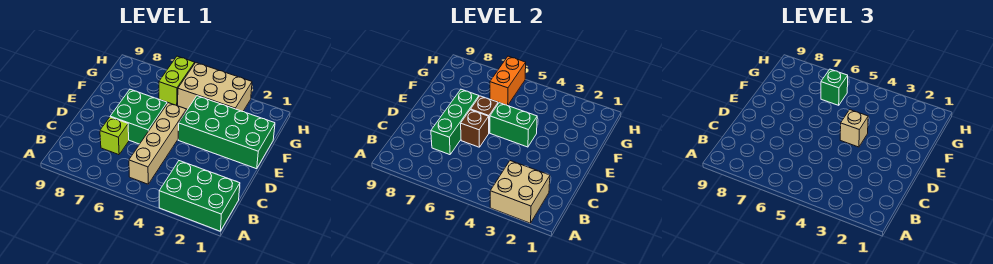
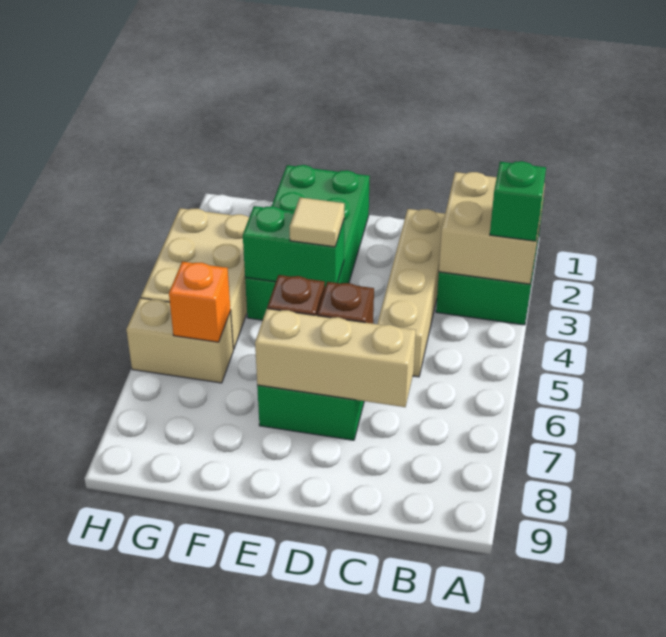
tan 1x4 brick [129,103,187,184] -> tan 1x4 brick turned to [377,209,445,377]
lime 1x1 brick [100,117,129,155] -> none
green 1x3 brick [431,89,479,155] -> tan 1x3 brick [255,309,416,407]
green 1x2 brick [490,103,537,147] -> green 1x2 brick turned to [243,206,344,287]
tan 1x1 brick [840,110,868,147] -> tan 1x1 tile [289,197,344,247]
lime 1x2 brick [159,56,195,105] -> tan 1x2 brick [126,298,233,383]
orange 1x2 brick [490,56,526,105] -> orange 1x1 brick [169,262,231,342]
green 1x1 brick [821,69,848,105] -> green 1x1 brick moved to [490,161,546,241]

